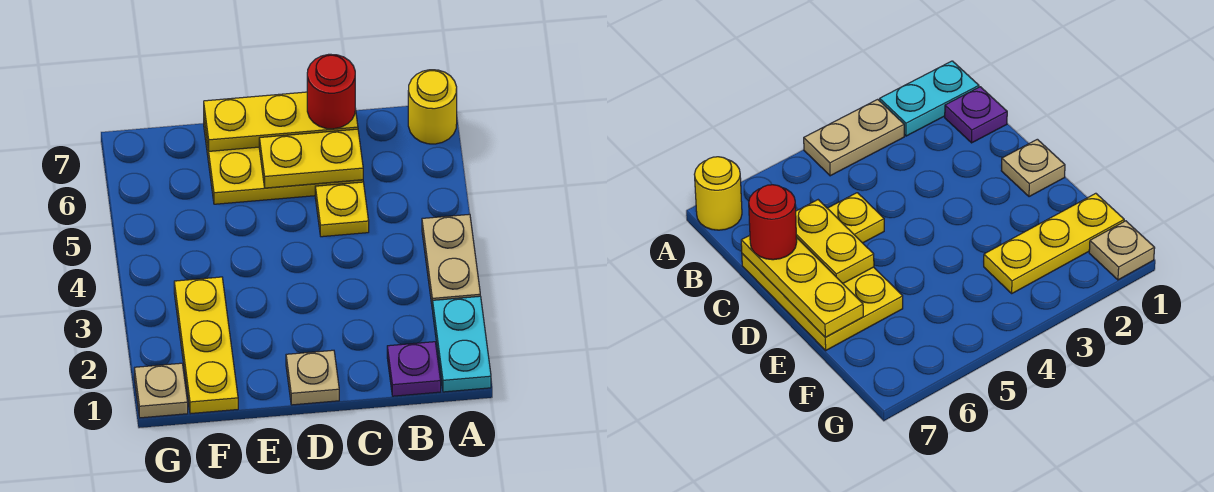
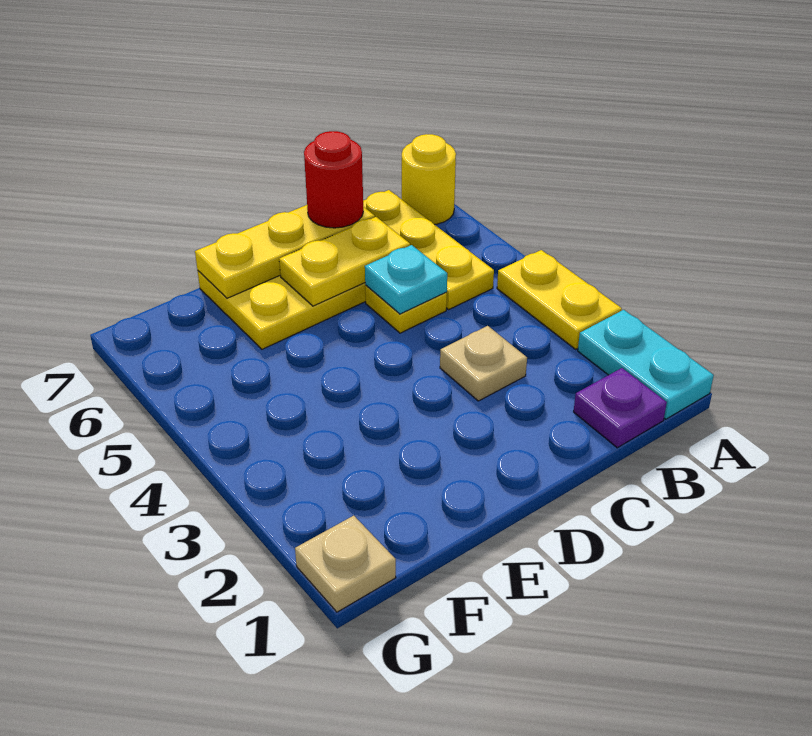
tan 1x2 plate [422,214,480,310] -> yellow 1x2 plate [497,250,622,349]
none -> cyan 1x1 plate [365,245,447,314]
tan 1x1 plate [286,350,339,405] -> tan 1x1 plate moved to [440,326,527,401]
yellow 1x3 plate [174,277,238,414] -> yellow 1x3 plate moved to [363,190,494,310]

